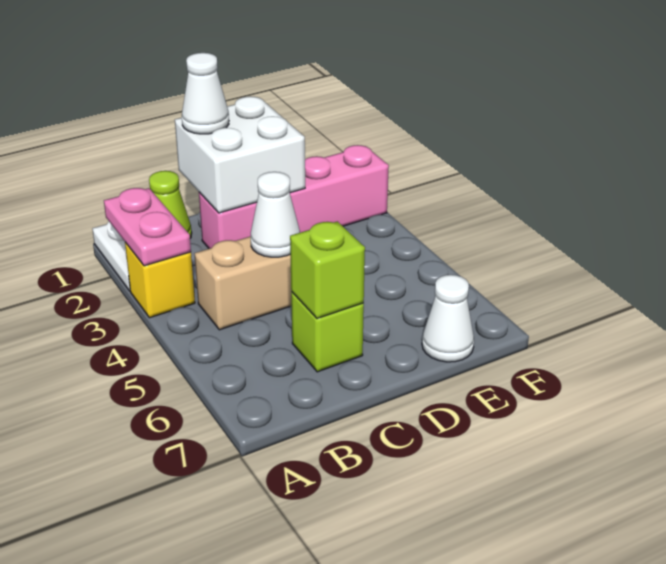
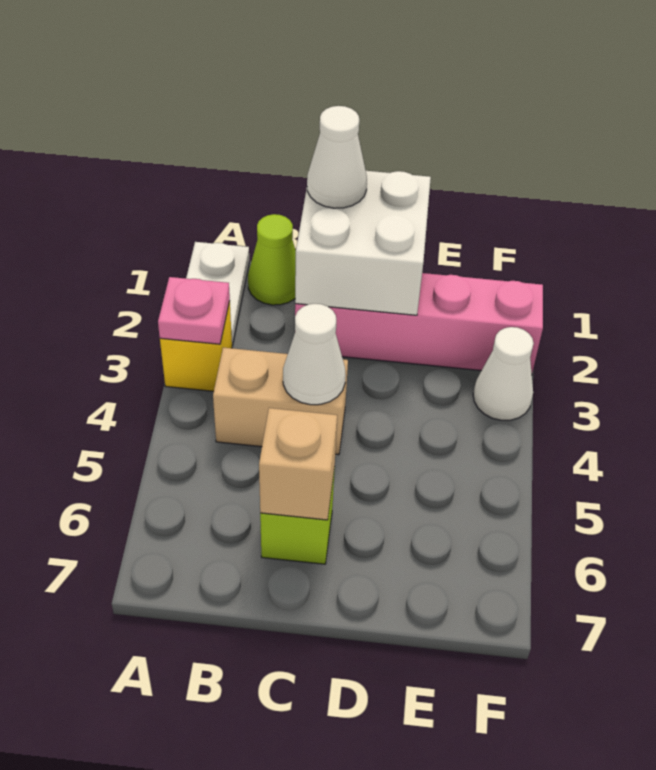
pink 1x2 plate [104,188,191,266] -> pink 1x1 plate [158,277,230,344]
lime 1x1 brick [290,221,365,318] -> tan 1x1 brick [259,408,337,520]
white 1x1 cone [422,275,474,362] -> white 1x1 cone moved to [473,327,534,420]

